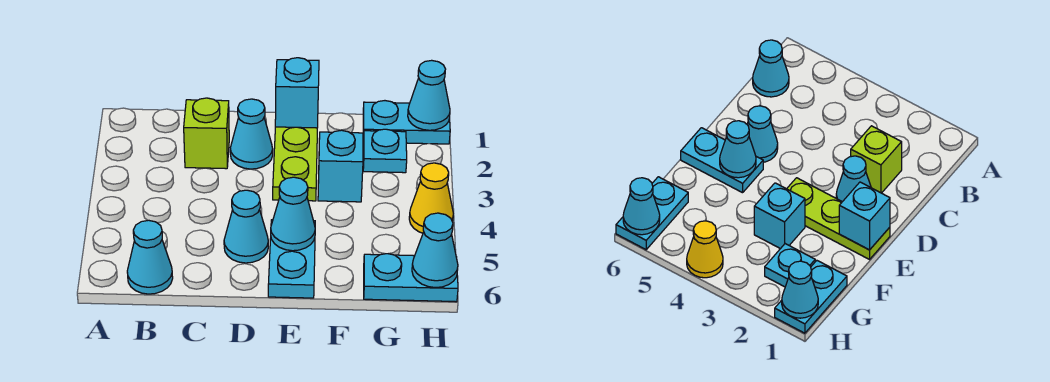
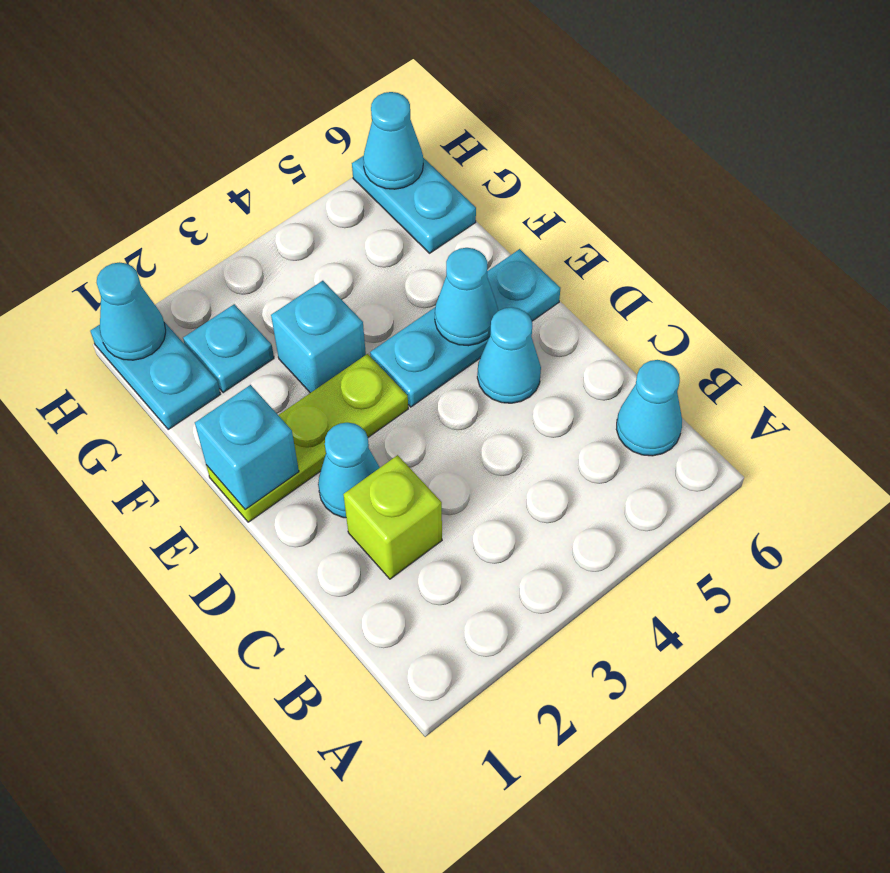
cyan 1x2 plate [268,220,315,298] -> cyan 1x3 plate [370,249,560,407]
yellow 1x1 cone [409,163,454,233] -> none

